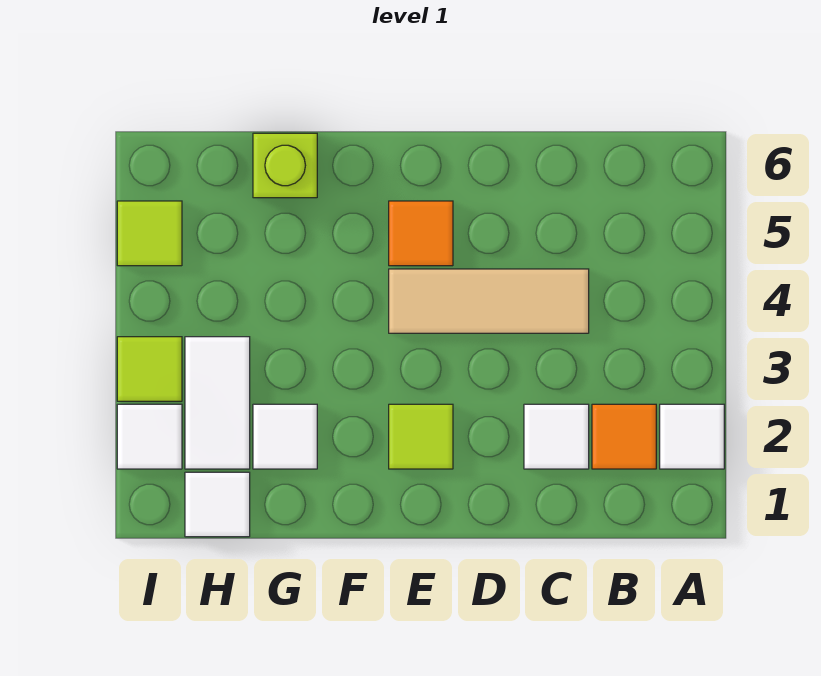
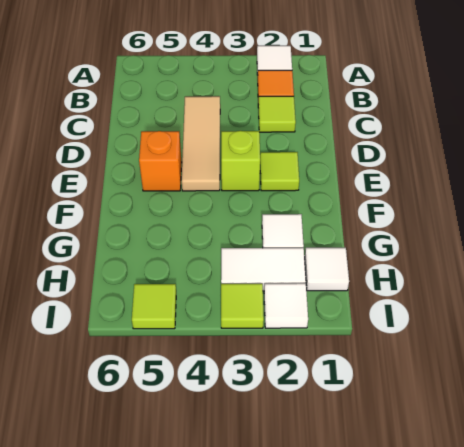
white 1x1 tile [524,404,589,469] -> lime 1x1 tile [258,96,296,132]
orange 1x1 tile [389,201,453,266] -> orange 1x1 brick [139,131,182,191]
lime 1x1 brick [253,133,317,198] -> lime 1x1 brick moved to [221,131,260,191]

